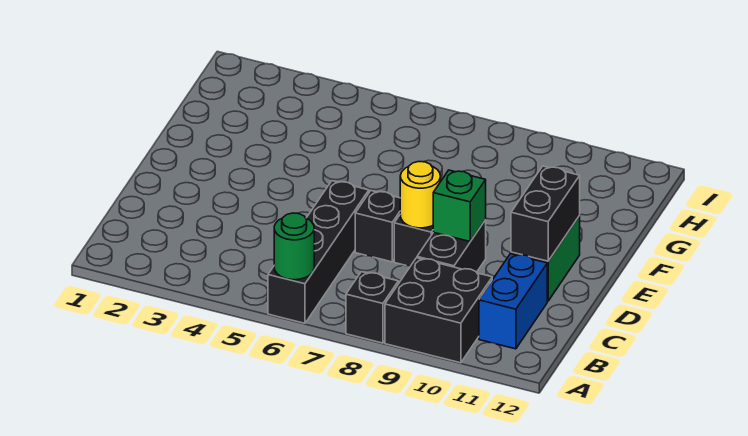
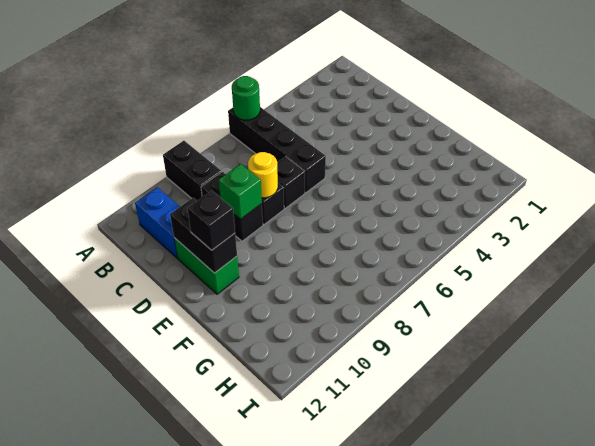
black 1x1 brick [346,272,398,343] -> black 1x1 brick moved to [187,191,235,250]
black 2x2 brick [385,258,492,363] -> black 1x2 brick [163,141,221,201]

